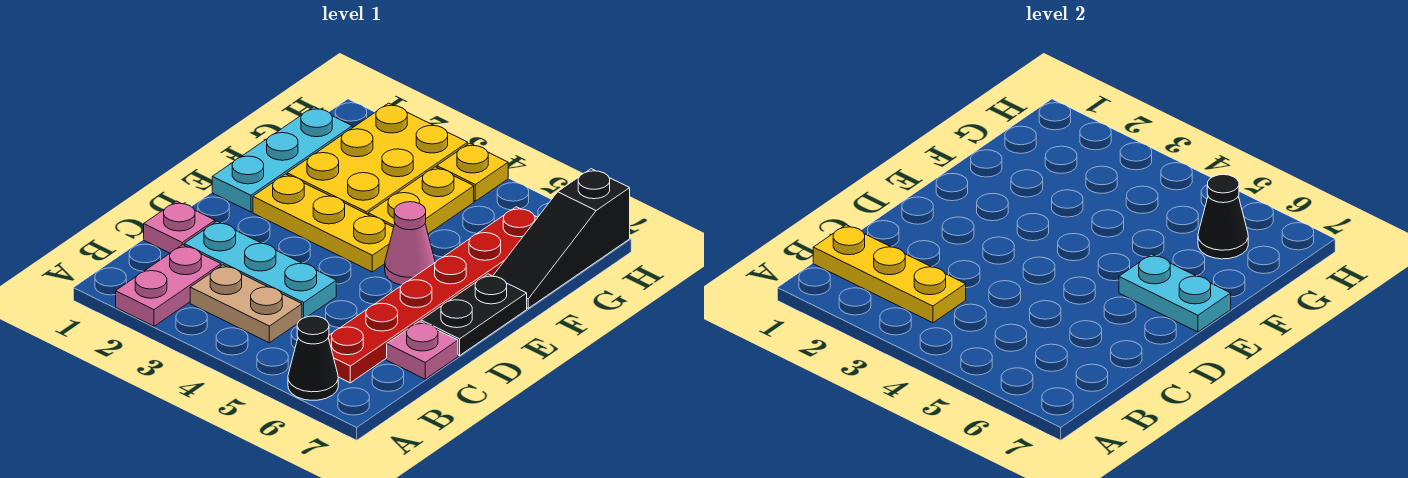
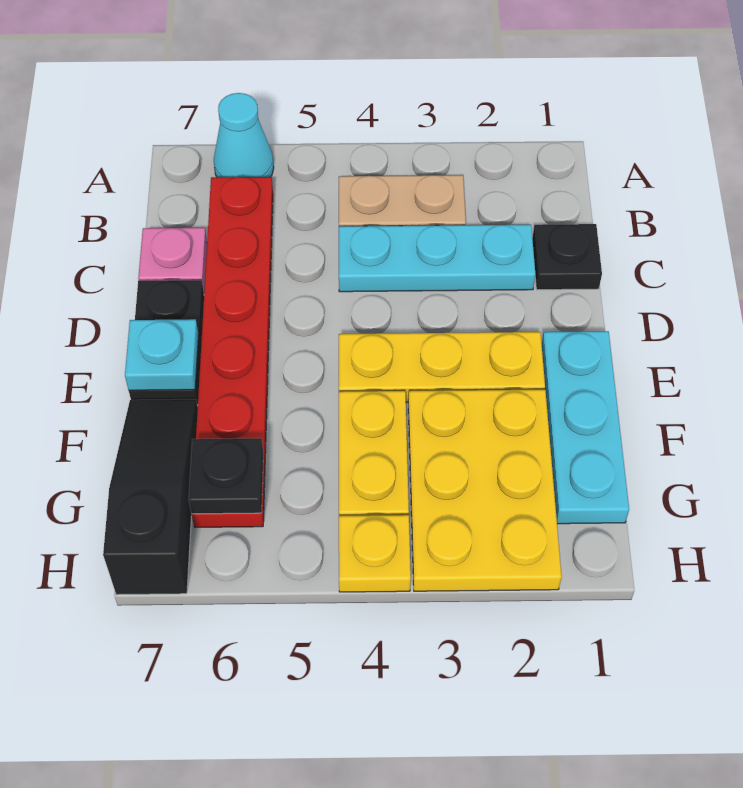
pink 1x2 plate [116,245,221,326] -> none
black 1x1 cone [288,316,338,400] -> cyan 1x1 cone [214,93,274,177]
yellow 1x3 plate [813,225,966,323] -> none
pink 1x1 plate [144,201,215,253] -> black 1x1 plate [532,224,602,290]
pink 1x1 cone [385,202,435,285] -> none
cyan 1x2 plate [1119,254,1231,332] -> cyan 1x1 plate [125,319,198,390]
black 1x1 cone [1198,175,1248,259] -> black 1x1 plate [189,438,263,514]

